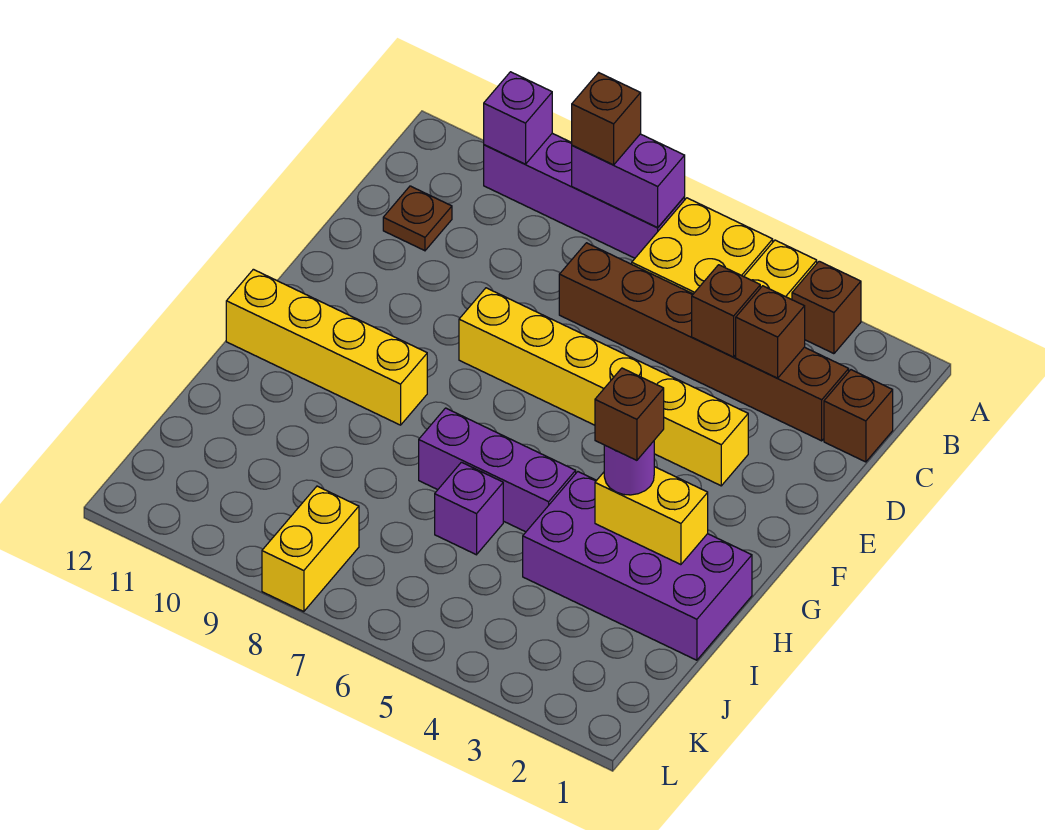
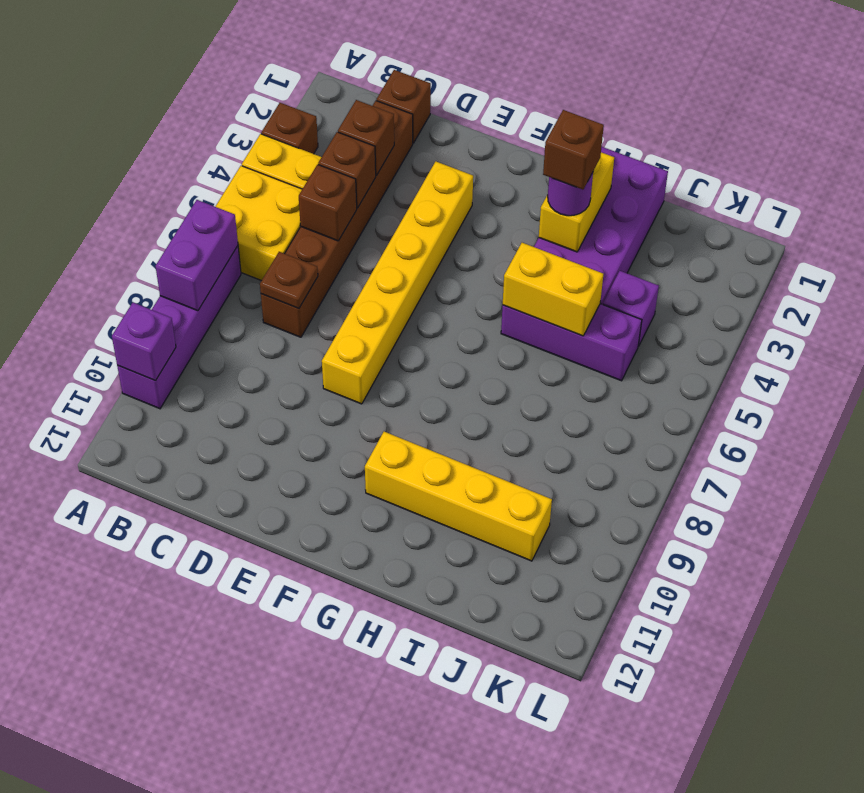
brown 1x1 brick [572,73,641,165] -> brown 1x1 brick moved to [299,165,357,241]
brown 1x1 plate [383,186,452,251] -> brown 1x1 plate moved to [260,252,318,309]
yellow 1x4 brick [226,269,427,425] -> yellow 1x4 brick turned to [365,432,552,561]
purple 1x3 brick [419,408,576,532] -> purple 1x3 brick turned to [501,304,642,381]
purple 1x1 brick [435,462,503,555] -> purple 1x1 brick moved to [603,271,659,346]
yellow 1x2 brick [262,486,359,612] -> yellow 1x2 brick moved to [503,243,603,336]

